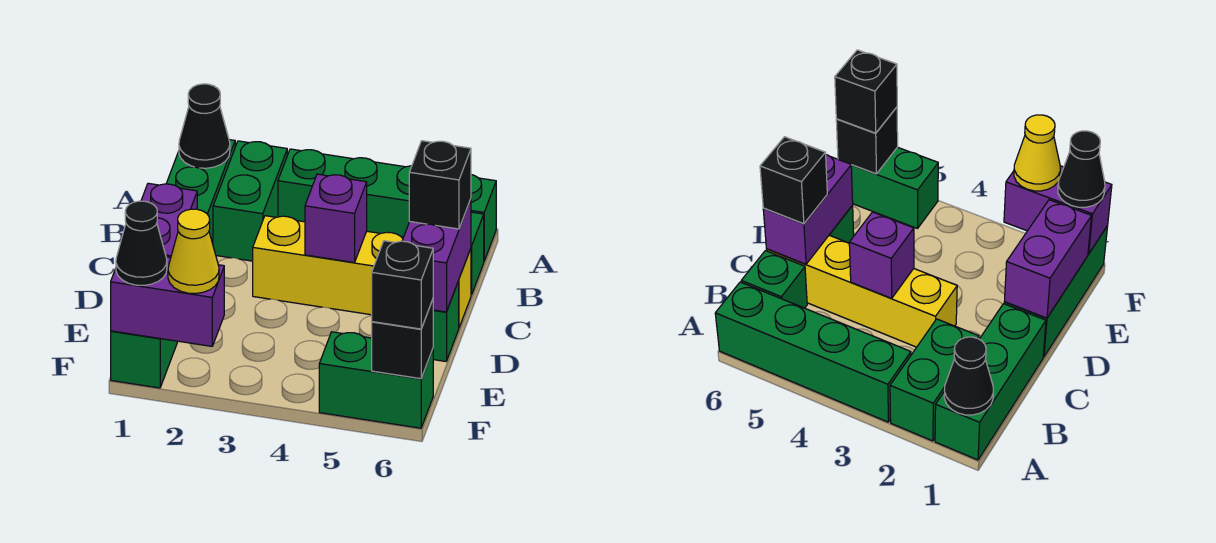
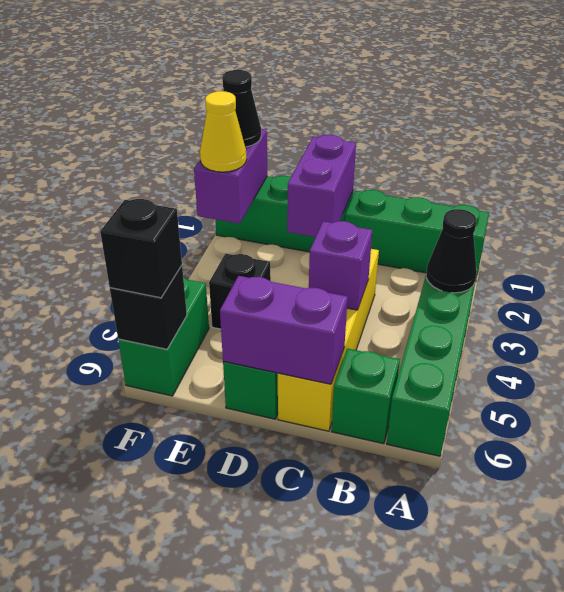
black 1x1 cone [179,84,230,168] -> black 1x1 cone moved to [426,209,477,293]
green 1x2 brick [213,141,287,261] -> none
black 1x1 brick [409,141,471,229] -> black 1x1 brick moved to [209,254,271,329]
purple 1x2 brick [141,183,197,257] -> purple 1x2 brick turned to [287,135,356,237]

